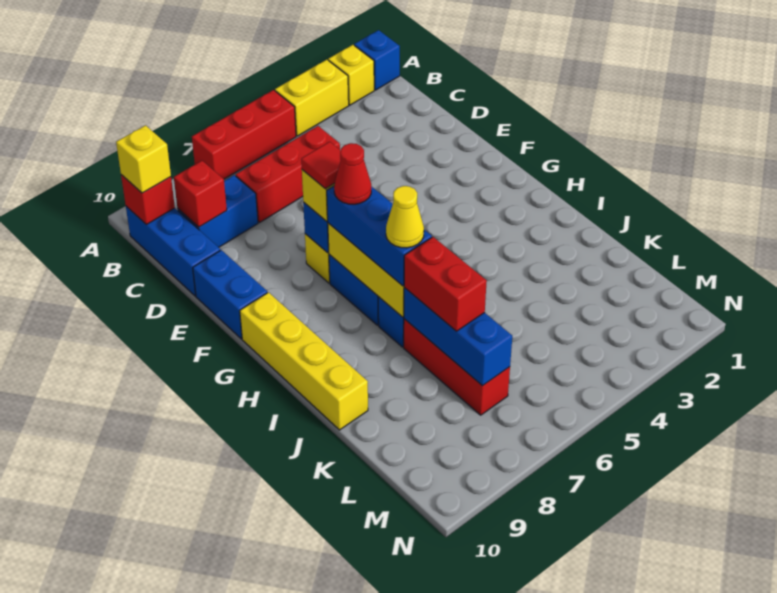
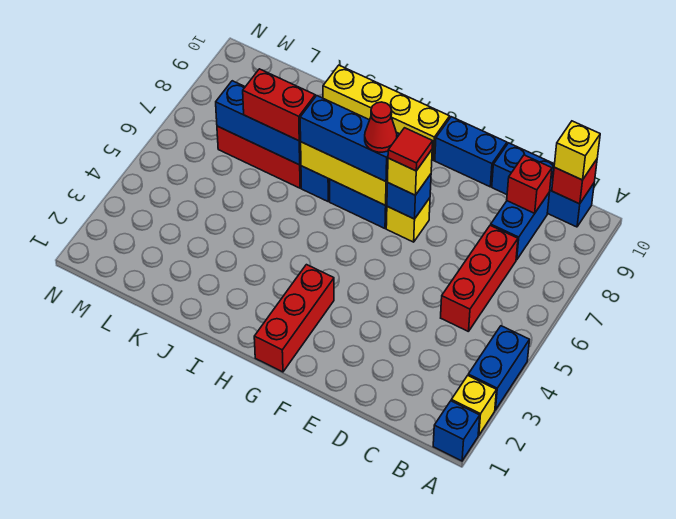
yellow 1x2 brick [275,60,349,136] -> blue 1x2 brick [468,326,529,410]
red 1x3 brick [192,90,296,179] -> red 1x3 brick moved to [254,265,334,372]
yellow 1x1 cone [386,186,424,248] -> none

